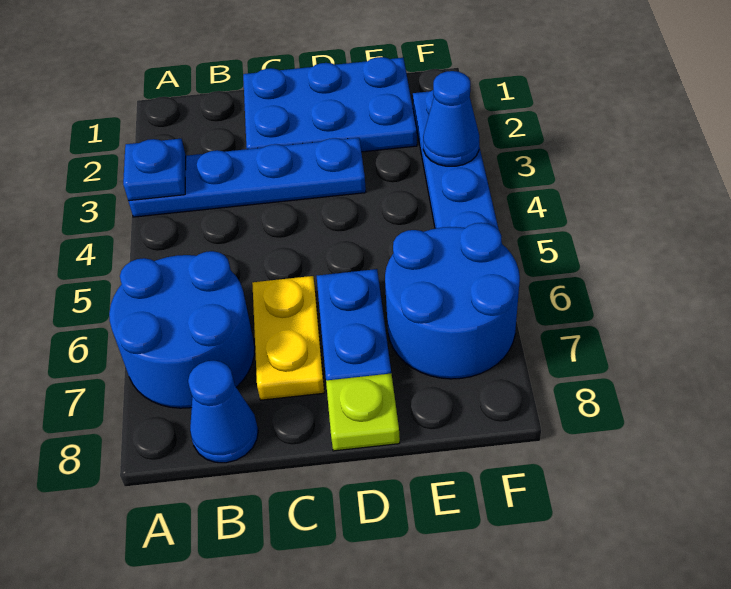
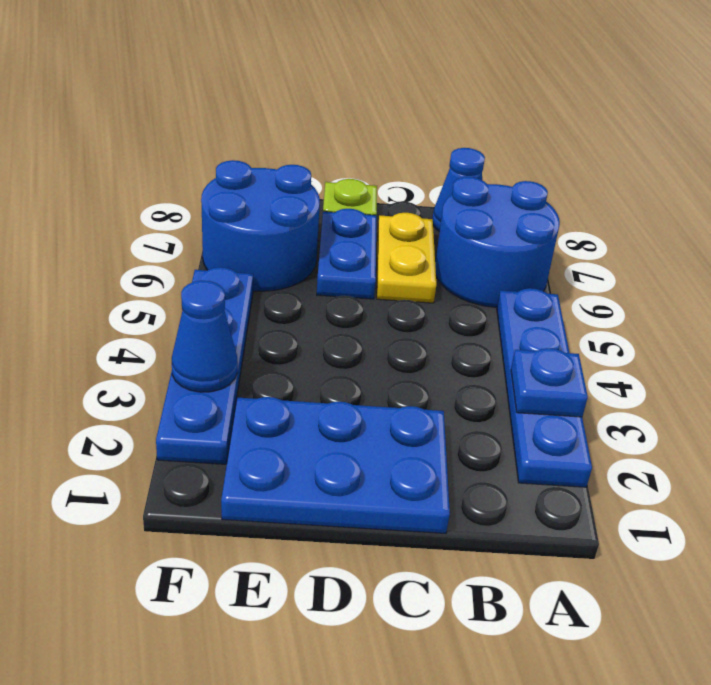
blue 1x4 plate [128,138,366,217] -> blue 1x4 plate turned to [497,288,592,487]

